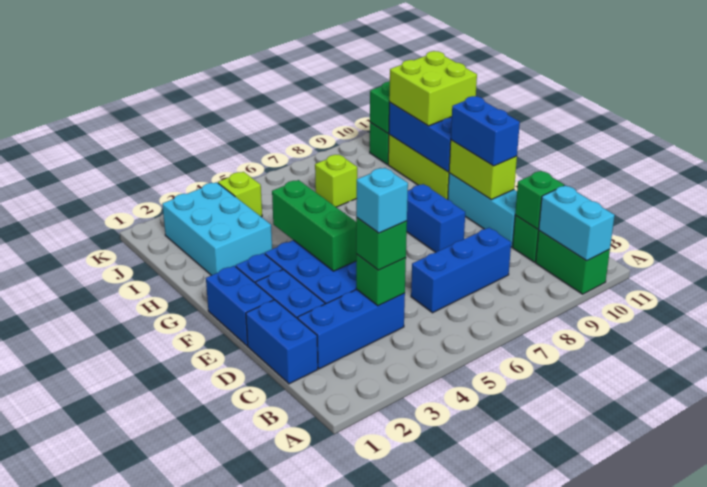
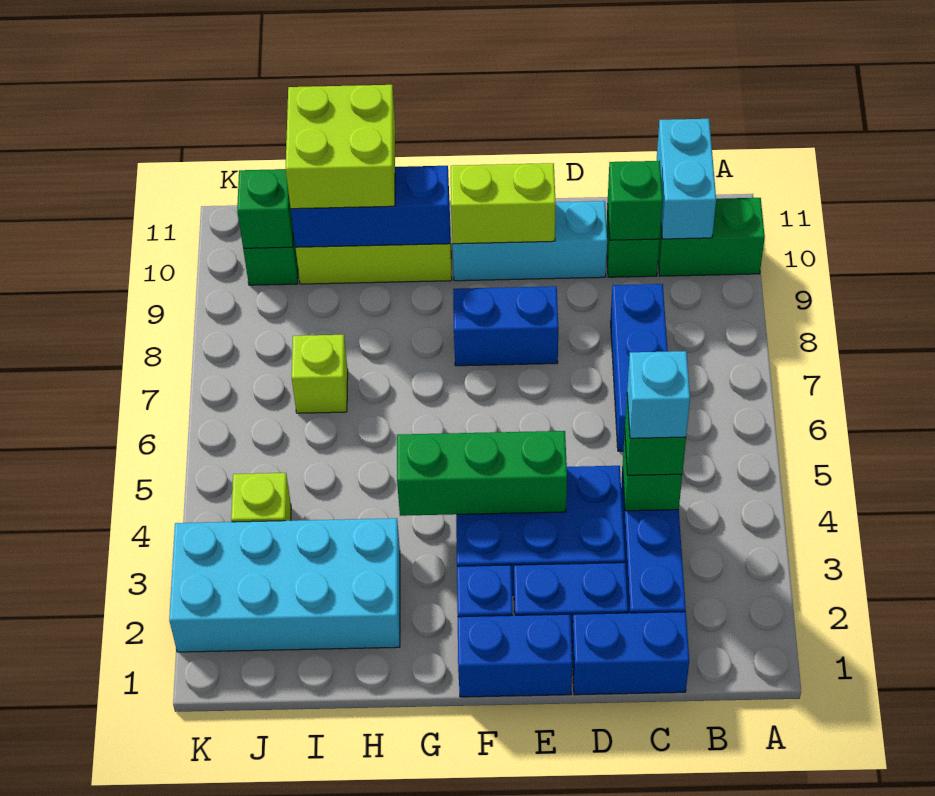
cyan 1x2 brick [539,185,615,261] -> cyan 1x2 brick turned to [657,119,716,239]
blue 1x2 brick [451,96,520,166] -> none
cyan 2x3 brick [162,182,272,275] -> cyan 2x4 brick [169,518,400,652]

